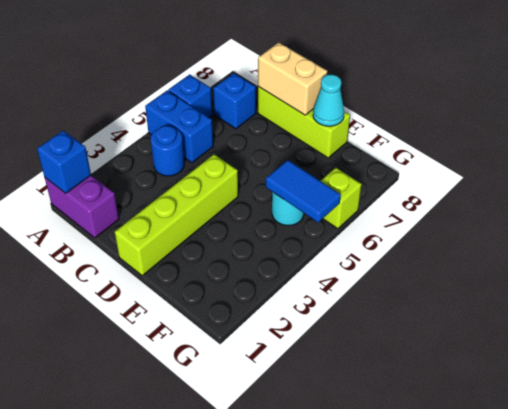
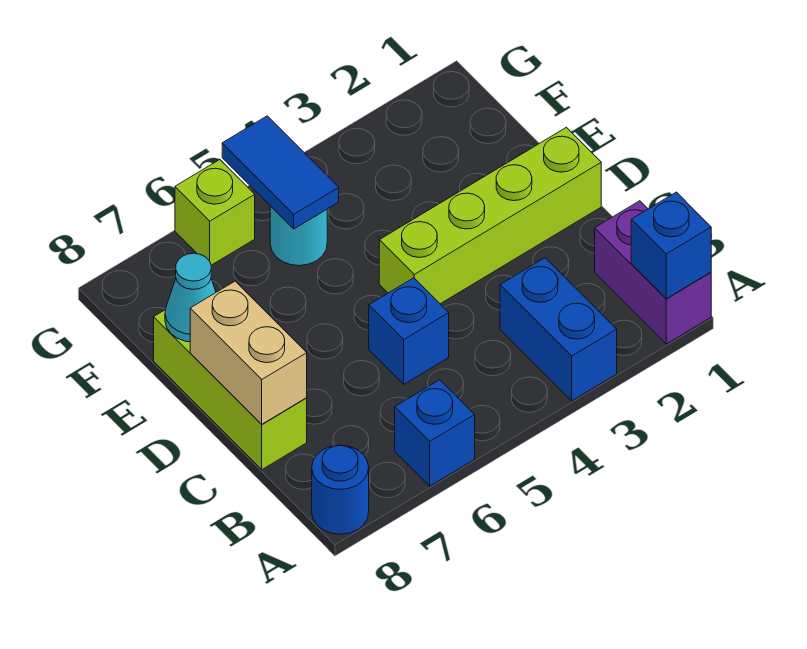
blue 1x2 brick [145,90,213,163] -> blue 1x2 brick moved to [500,258,617,401]
blue 1x1 round brick [151,126,184,176] -> blue 1x1 round brick moved to [312,445,369,534]
blue 1x1 brick [213,73,256,129] -> blue 1x1 brick moved to [369,278,449,384]

